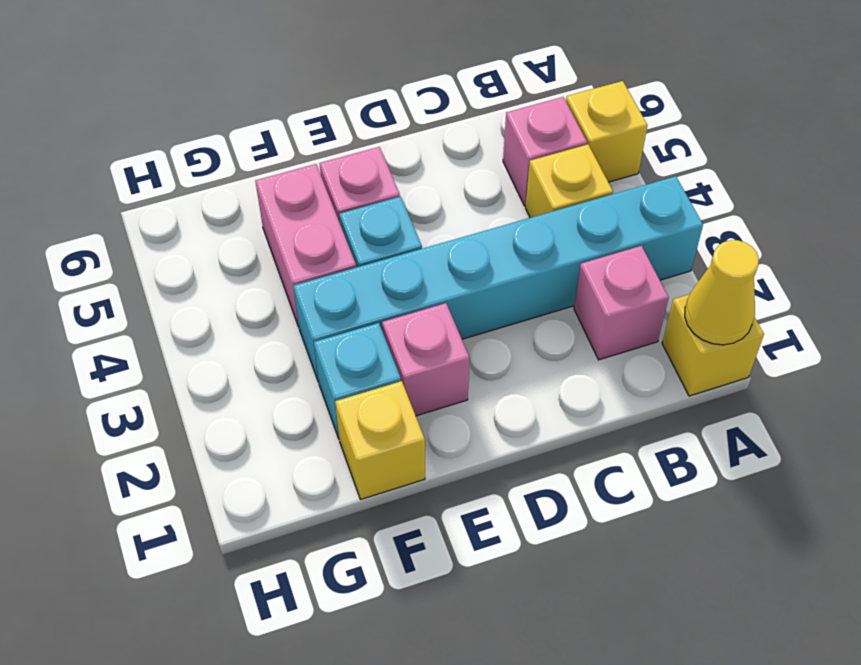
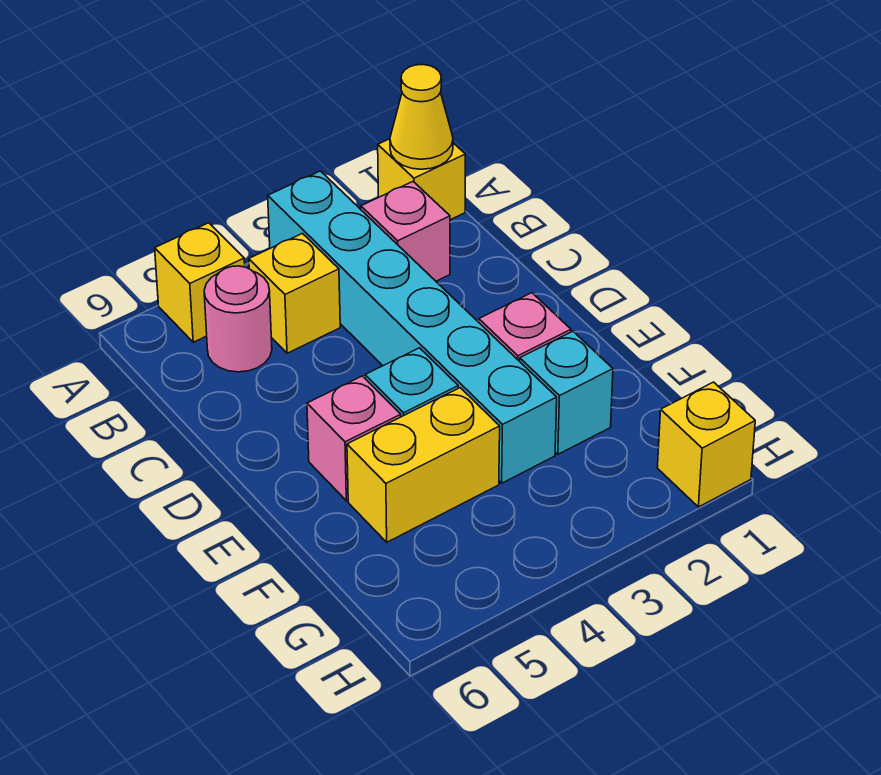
pink 1x1 brick [503,97,587,206] -> pink 1x1 round brick [204,266,272,372]
yellow 1x1 brick [335,381,425,499] -> yellow 1x1 brick moved to [657,382,755,507]
pink 1x2 brick [255,164,356,327] -> yellow 1x2 brick [347,388,500,542]

